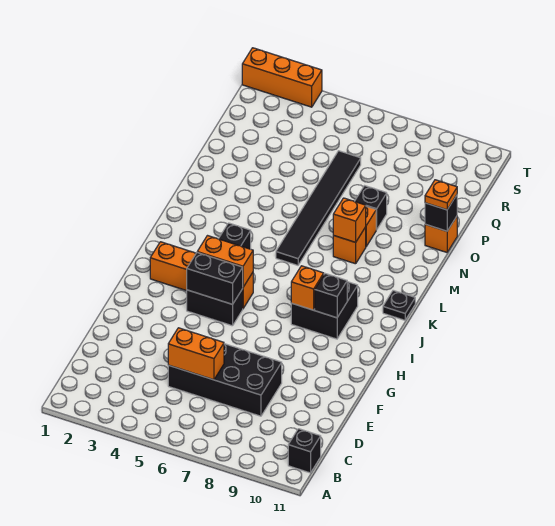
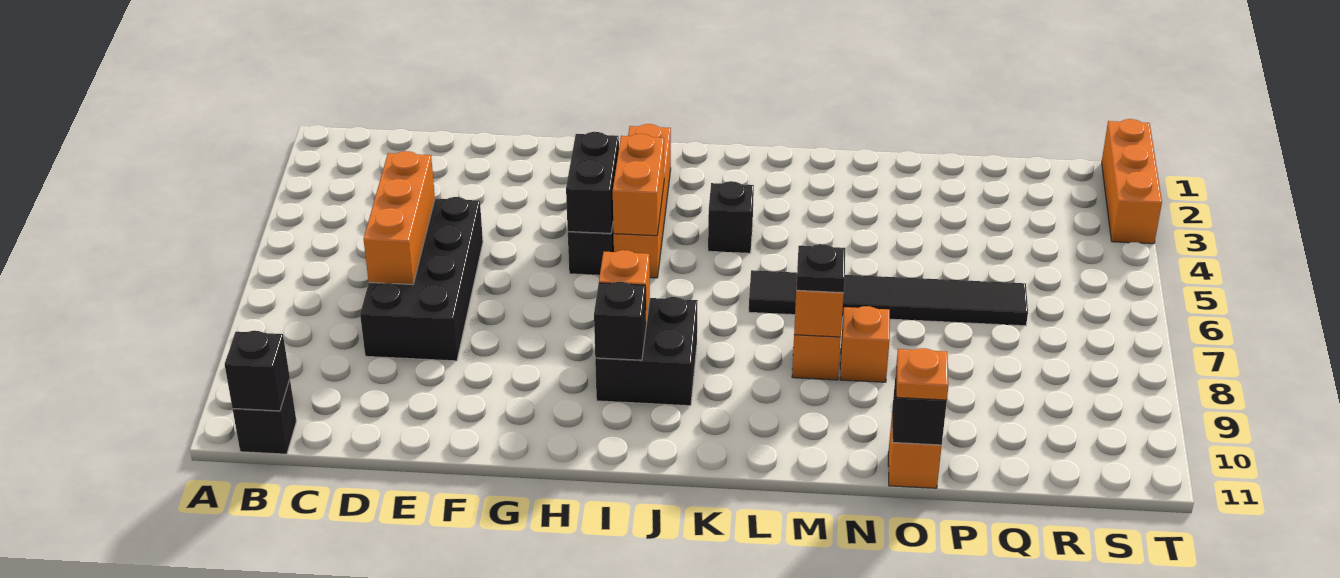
orange 1x2 brick [168,328,224,380] -> orange 1x3 brick [364,151,435,285]
black 1x1 plate [383,290,415,320] -> black 1x1 plate moved to [796,244,845,293]
black 1x1 brick [355,186,387,230] -> black 1x1 brick moved to [225,331,290,411]

